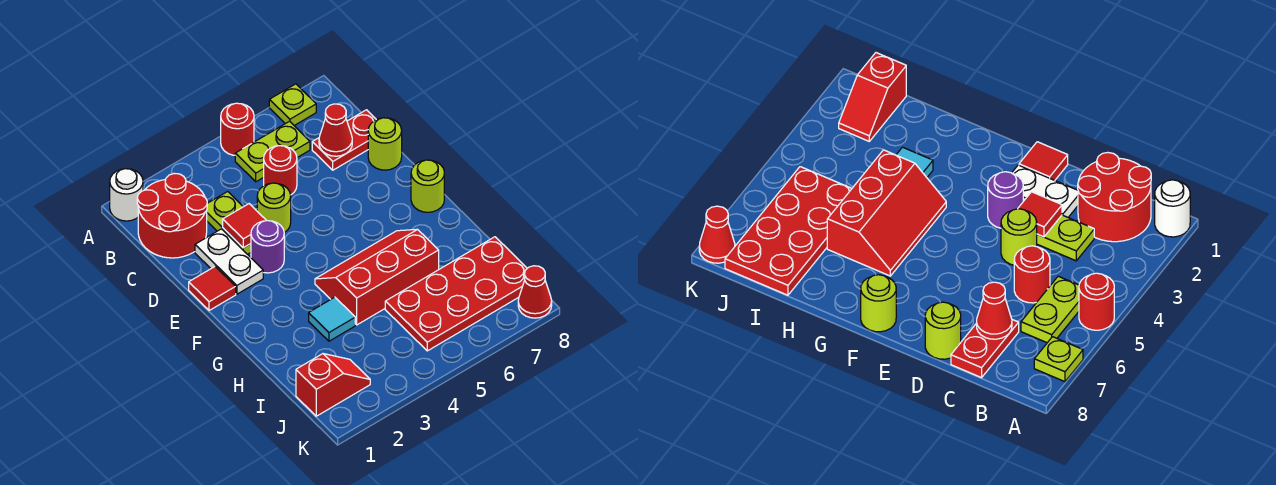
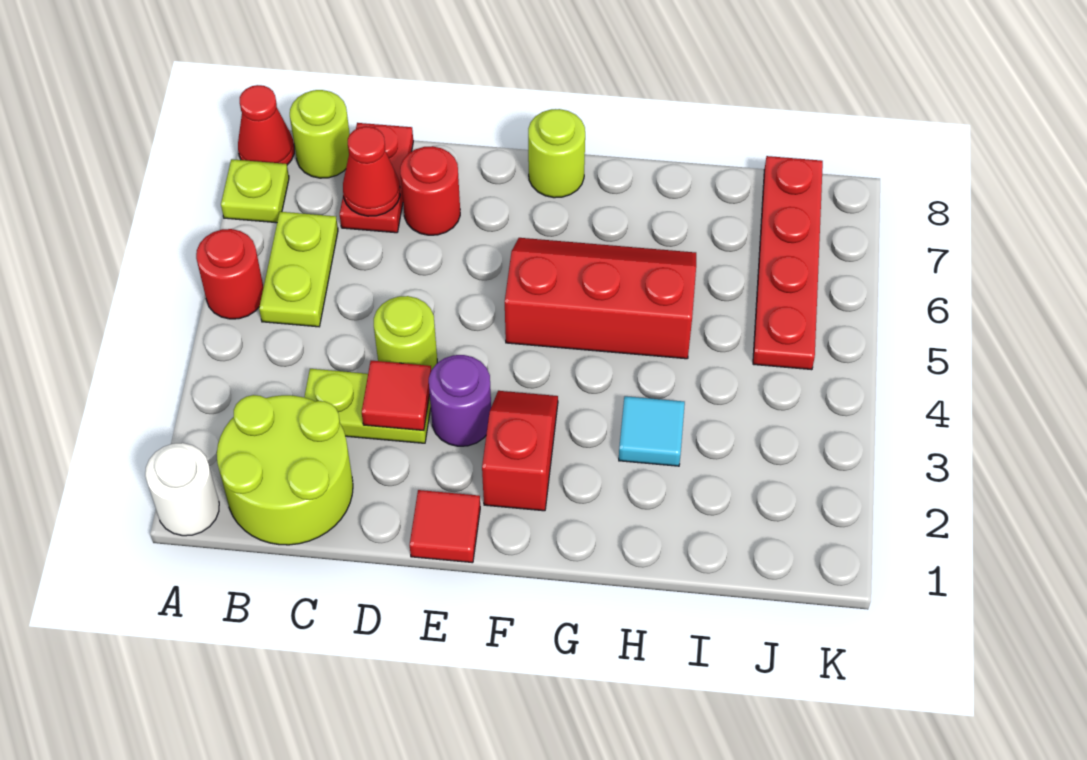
red 2x2 round brick [137,173,207,258] -> lime 2x2 round brick [217,395,353,545]
red 1x1 round brick [264,146,297,195] -> red 1x1 round brick moved to [400,146,460,235]
white 1x2 plate [195,229,263,294] -> none
lime 1x1 round brick [368,118,402,170] -> lime 1x1 round brick moved to [290,90,350,178]
red 2x3 slope [315,229,439,325] -> red 2x3 slope turned to [505,238,696,359]
red 2x4 plate [385,237,527,351] -> red 1x4 plate [753,156,823,370]
red 1x2 slope [296,354,370,416] -> red 1x2 slope moved to [482,391,558,511]
red 1x1 cone [518,266,552,318] -> red 1x1 cone moved to [238,85,294,165]

